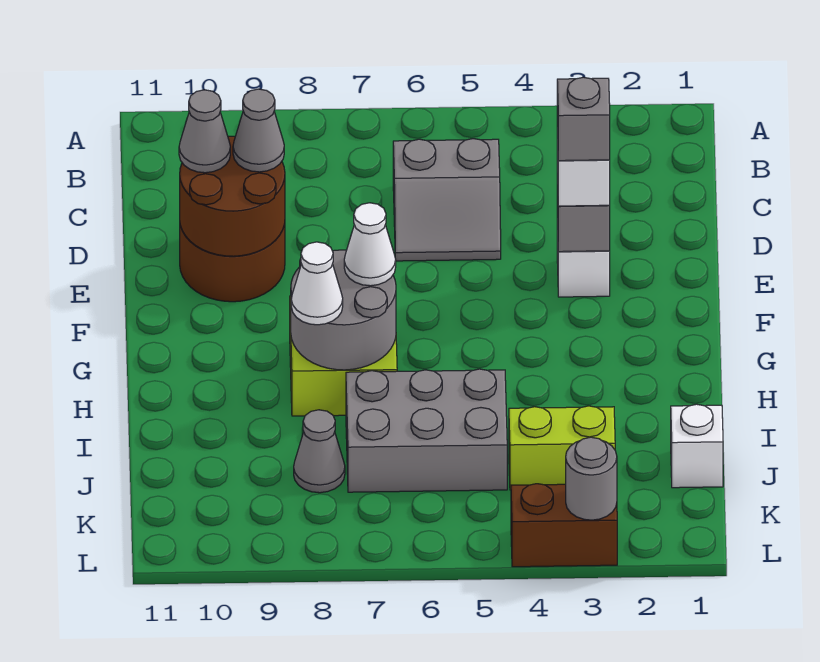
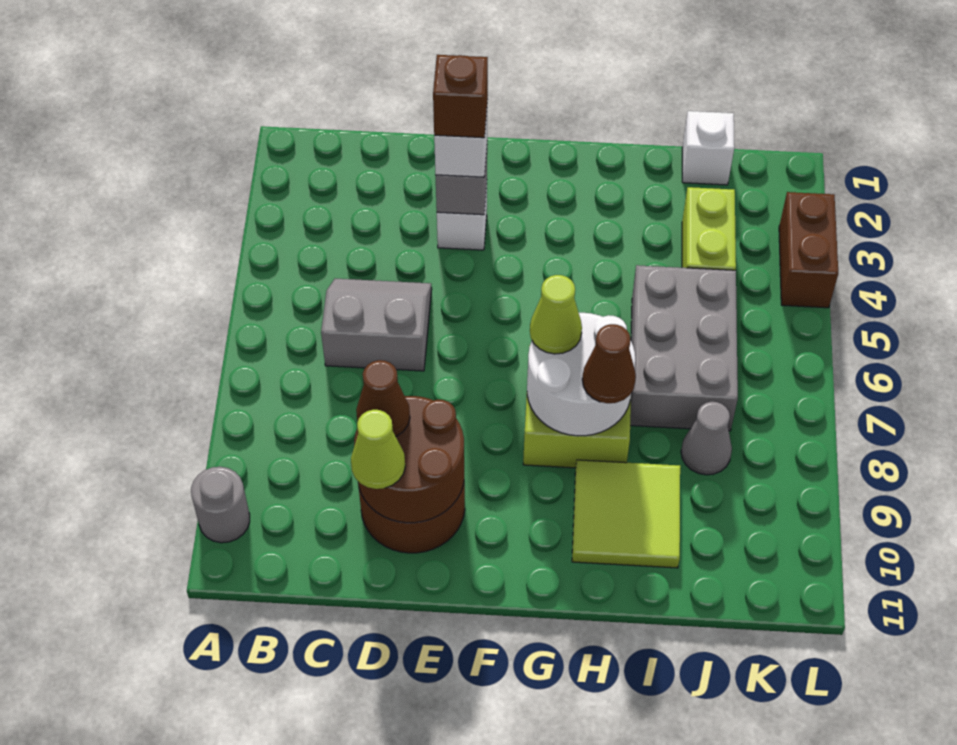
grey 2x2 slope [393,139,501,261] -> grey 2x2 slope turned to [321,279,432,371]
grey 1x1 cone [233,89,284,172] -> brown 1x1 cone [356,360,410,436]
grey 1x1 cone [179,90,230,173] -> lime 1x1 cone [351,410,405,489]
grey 1x1 brick [557,77,610,161] -> brown 1x1 brick [433,55,488,138]
grey 2x2 round brick [291,250,396,370] -> white 2x2 round brick [527,313,635,436]
white 1x1 cone [344,203,396,286] -> lime 1x1 cone [530,275,582,354]
white 1x1 cone [291,242,343,325] -> brown 1x1 cone [582,324,636,403]
none -> lime 2x2 tile [572,460,680,568]
grey 1x1 round brick [566,437,617,520] -> grey 1x1 round brick moved to [191,467,250,543]

